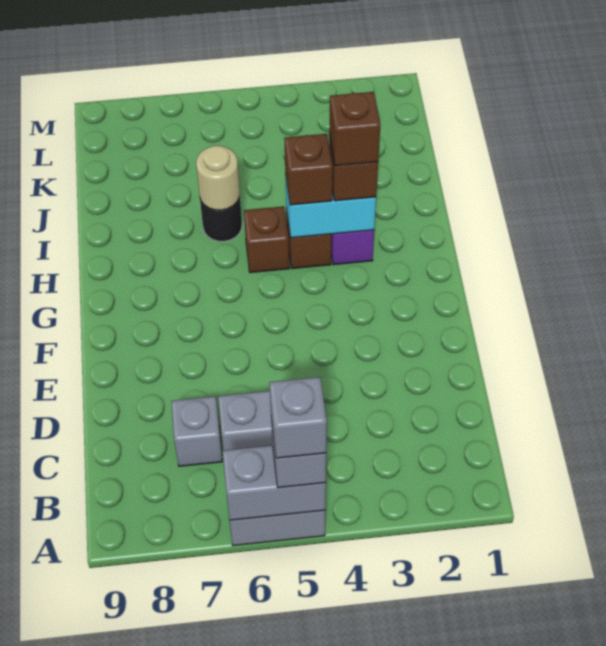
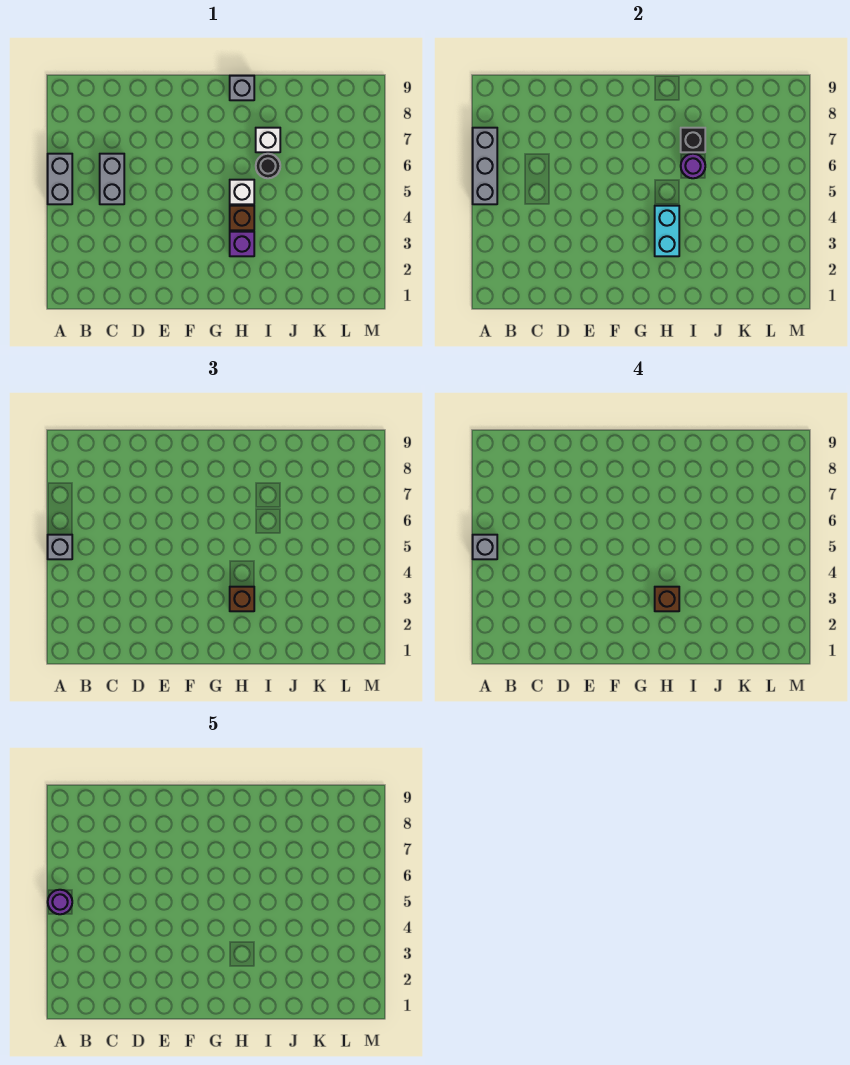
grey 1x2 brick [223,445,326,520] -> grey 1x3 brick [473,128,497,204]
none -> purple 1x1 round brick [48,890,72,914]
grey 1x1 brick [171,396,222,466] -> grey 1x1 brick moved to [230,76,254,100]
brown 1x1 brick [284,134,333,205] -> none
brown 1x1 brick [244,206,289,273] -> white 1x1 brick [230,180,254,204]
tan 1x1 round brick [196,146,240,210] -> purple 1x1 round brick [681,154,705,178]
none -> white 1x1 brick [256,128,280,152]
none -> black 1x1 brick [681,128,705,152]

